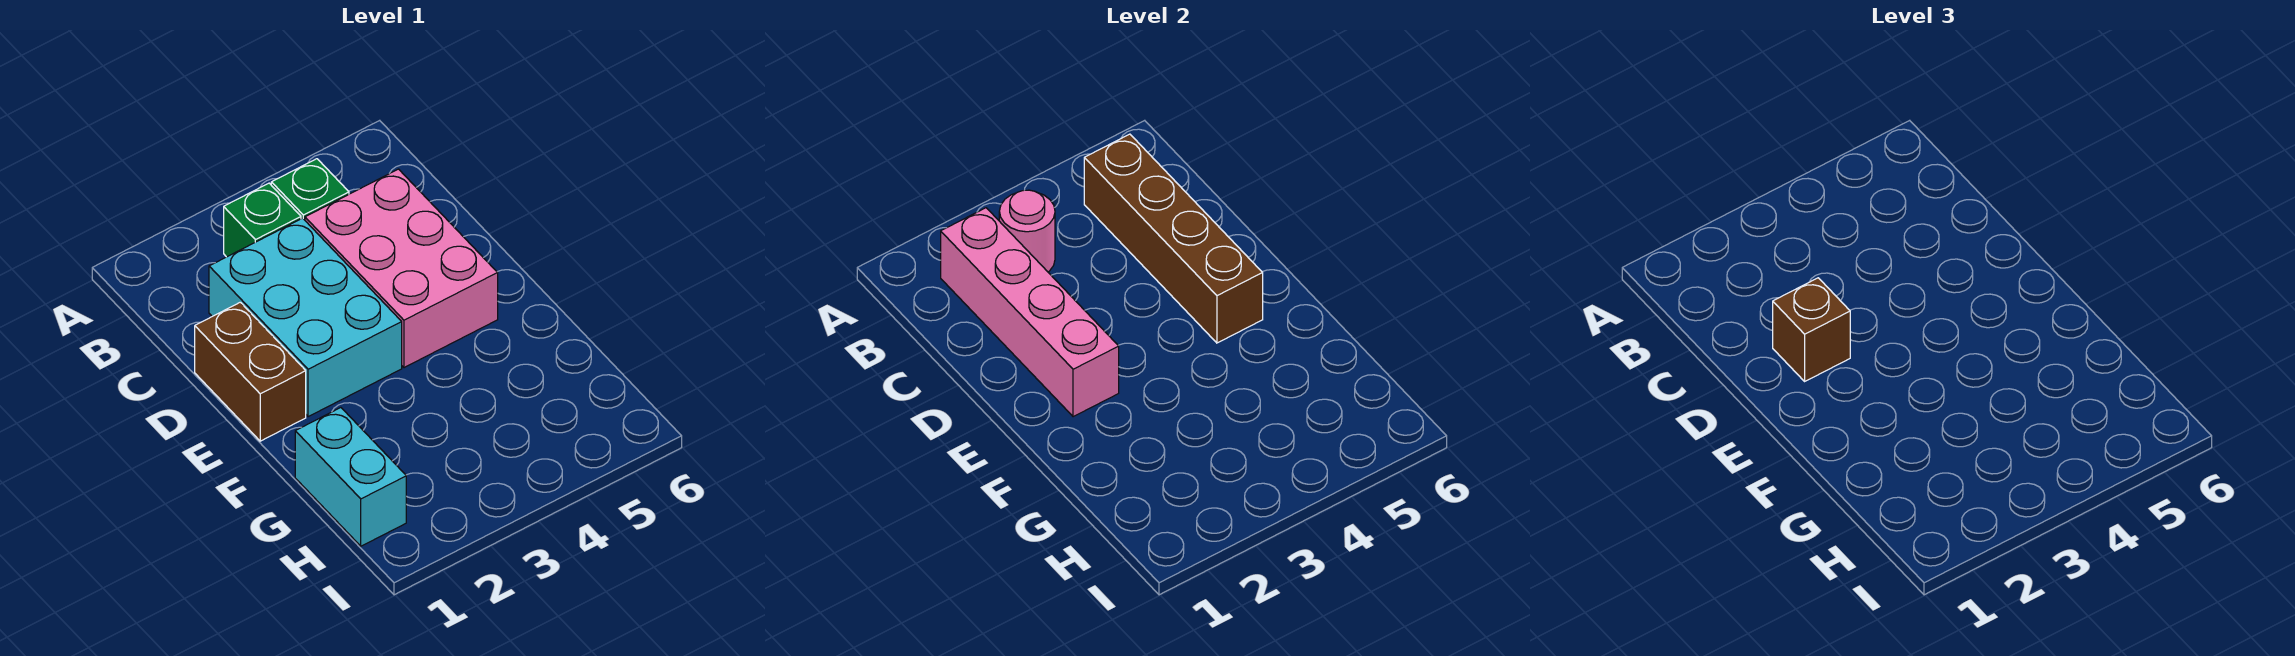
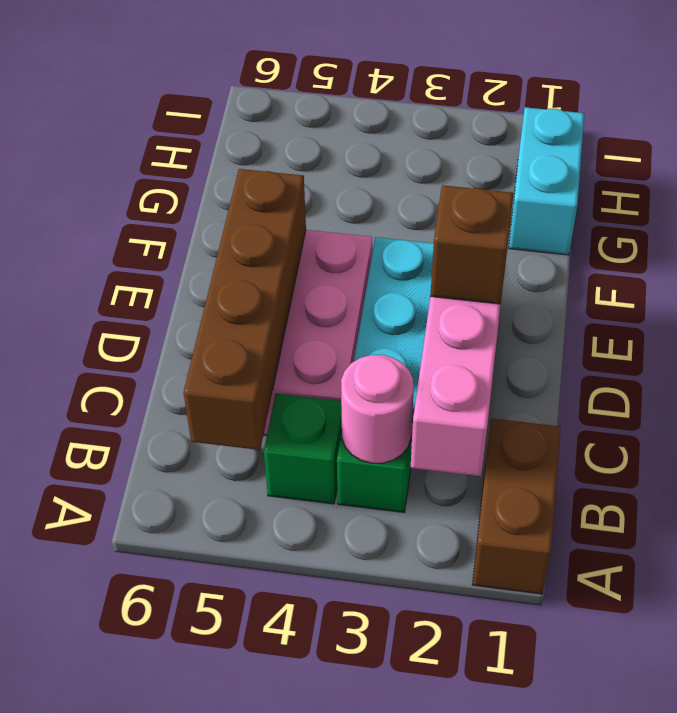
brown 1x2 brick [195,302,306,441] -> brown 1x2 brick moved to [472,419,561,594]

